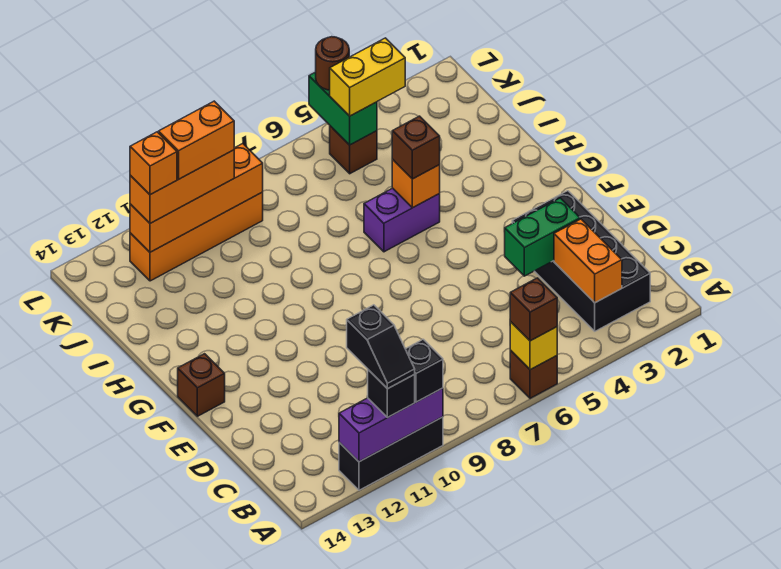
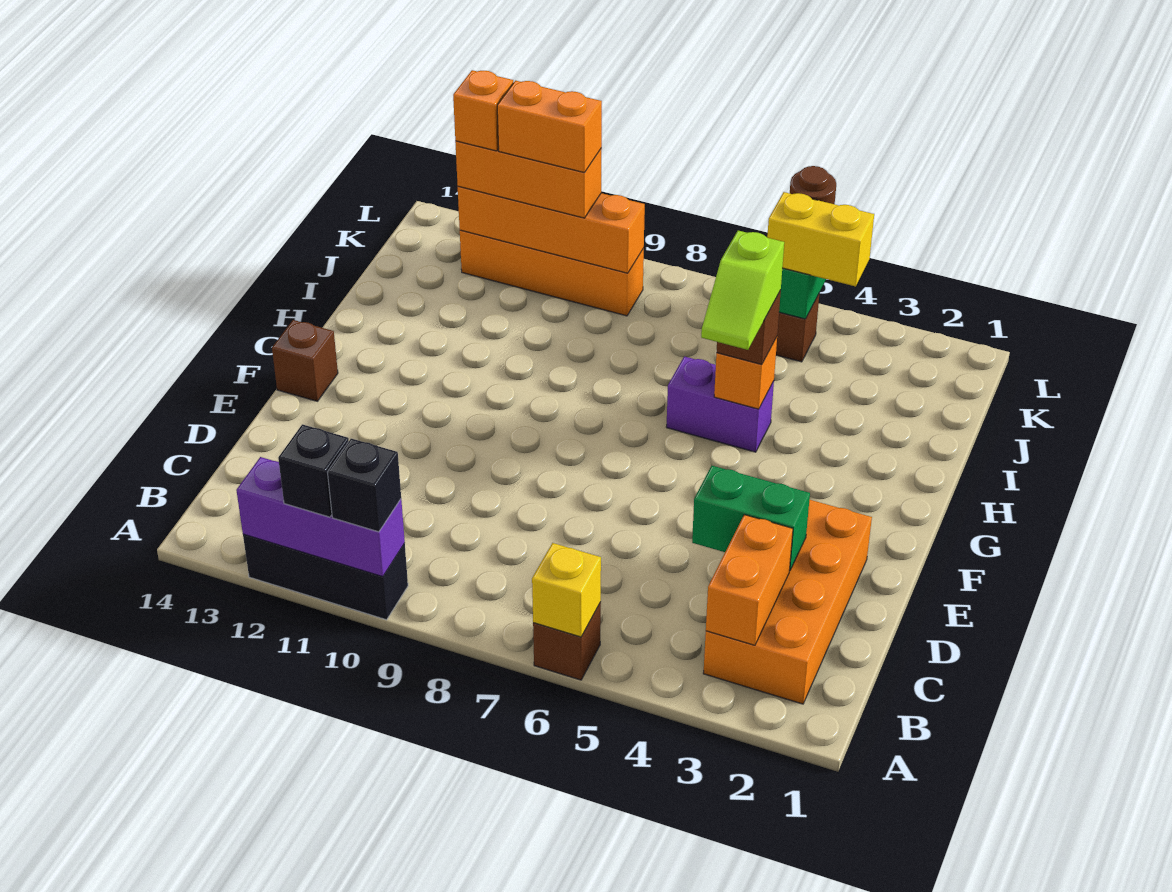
brown 1x1 brick [510,278,557,341] -> none
black 1x2 slope [347,305,415,389] -> none
black 2x4 brick [512,191,650,331] -> orange 2x4 brick [703,500,872,704]
none -> lime 1x2 slope [701,231,784,350]

